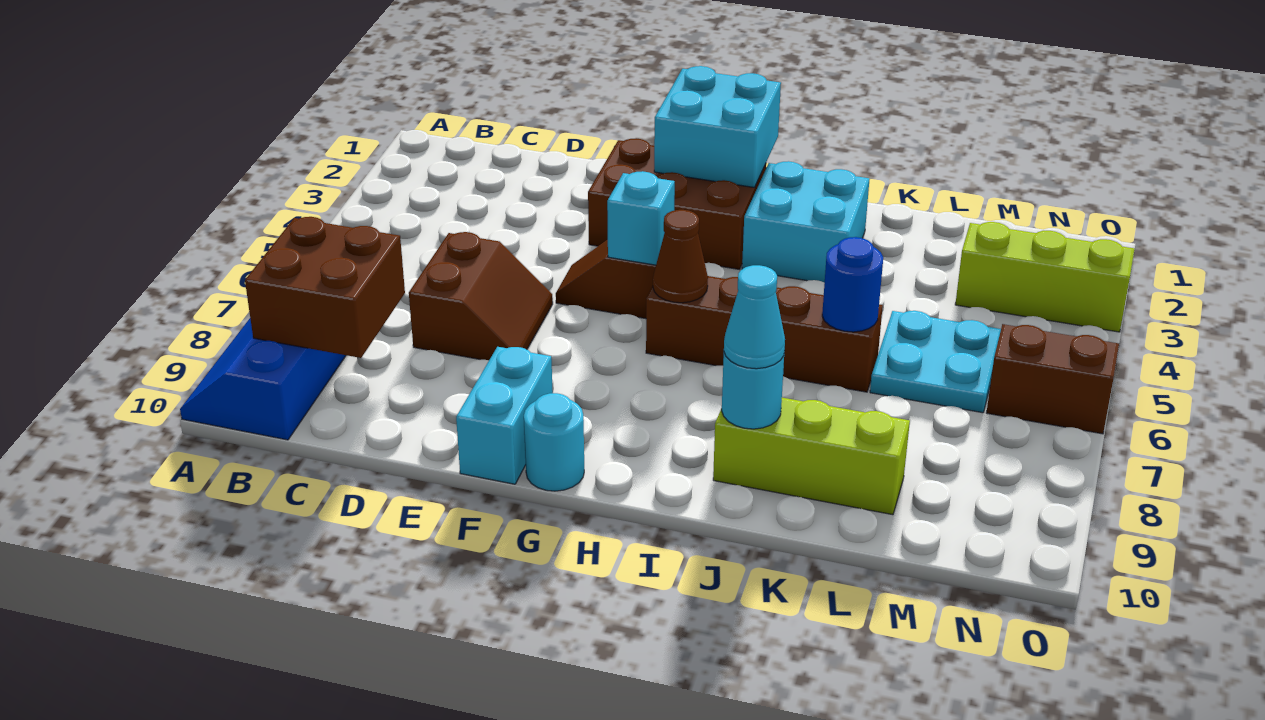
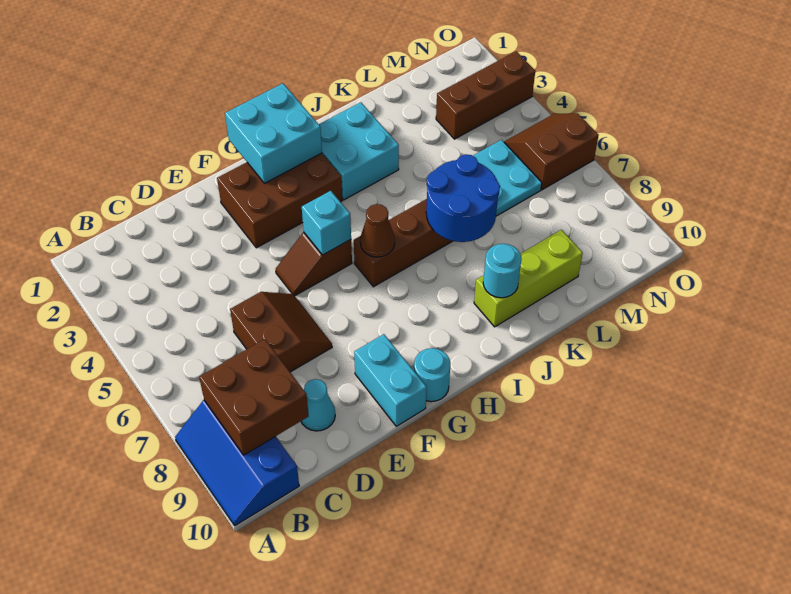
cyan 1x1 cone [724,265,785,369] -> cyan 1x1 cone moved to [301,379,335,431]
blue 1x1 round brick [822,237,883,332] -> blue 2x2 round brick [426,154,500,242]
lime 1x3 brick [955,222,1135,332] -> brown 1x3 brick [436,51,535,139]

